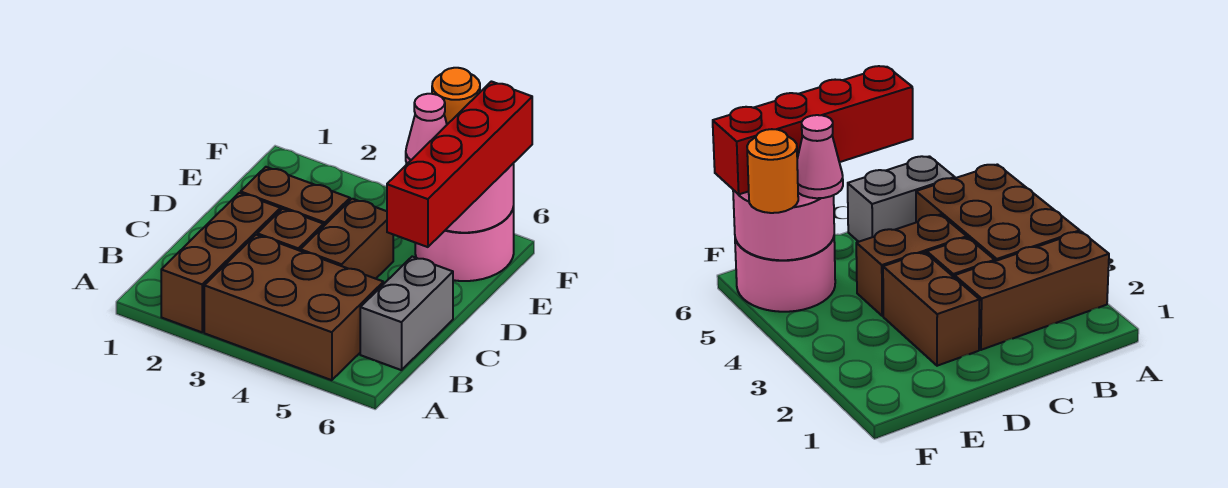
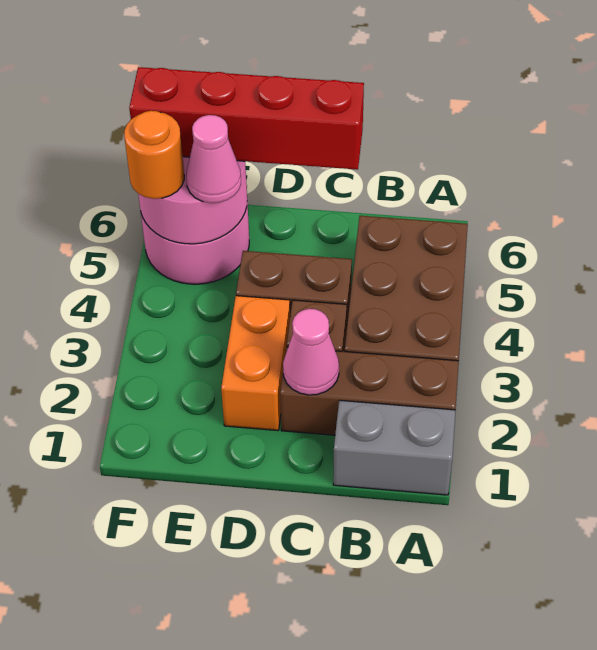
grey 1x2 brick [360,257,453,370] -> grey 1x2 brick moved to [333,400,456,495]
none -> pink 1x1 cone [283,309,339,395]
brown 1x2 brick [241,167,350,226] -> orange 1x2 brick [221,296,290,431]

